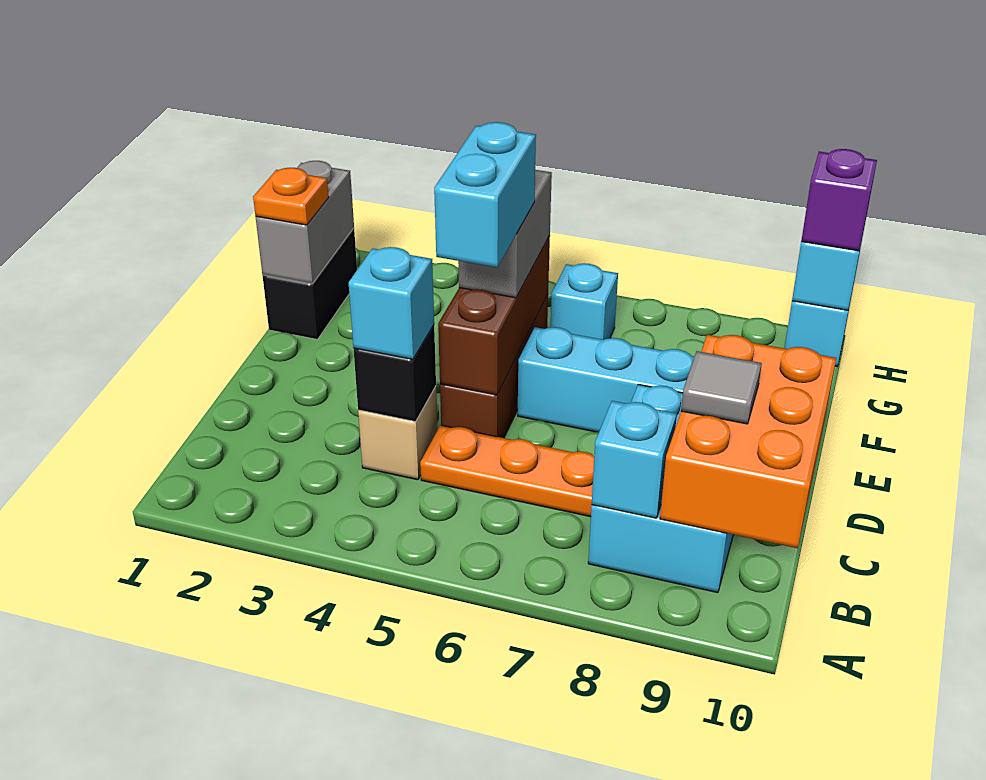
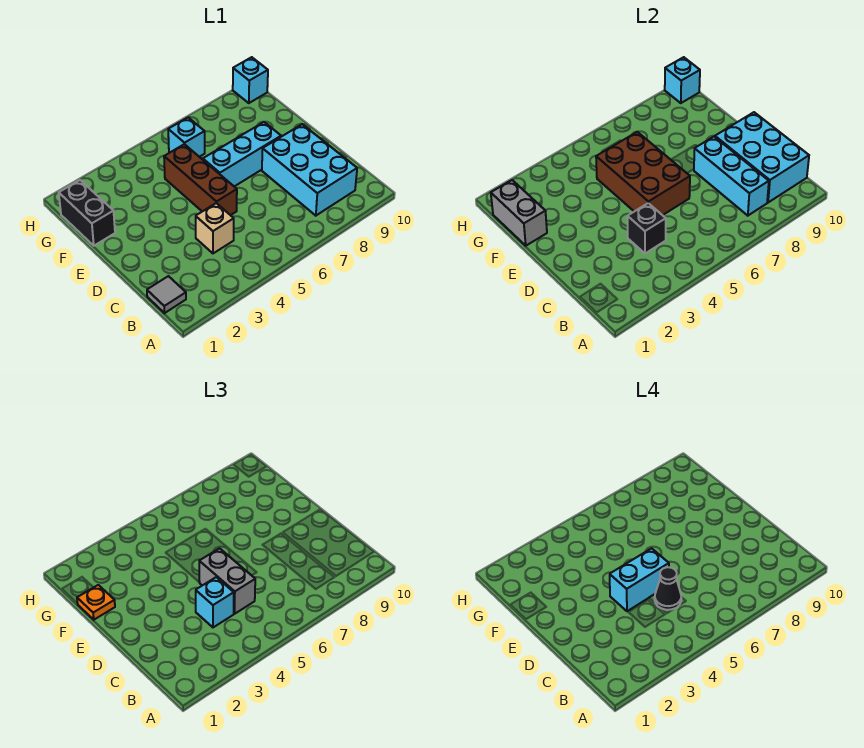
cyan 1x1 brick [592,401,677,518] -> cyan 1x3 brick [694,137,769,216]
orange 2x3 brick [660,335,836,548] -> cyan 2x3 brick [715,112,809,203]
orange 1x3 plate [420,425,594,517] -> none
none -> black 1x1 cone [655,567,681,610]
grey 1x1 tile [681,351,762,424] -> grey 1x1 tile moved to [147,276,186,313]
brown 1x3 brick [438,236,550,395] -> brown 2x3 brick [596,132,690,215]
cyan 1x2 brick [434,122,536,267] -> cyan 1x2 brick turned to [610,548,669,611]
grey 1x2 brick [458,170,552,298] -> grey 1x2 brick moved to [199,548,255,614]
purple 1x1 brick [801,149,877,251] -> none

